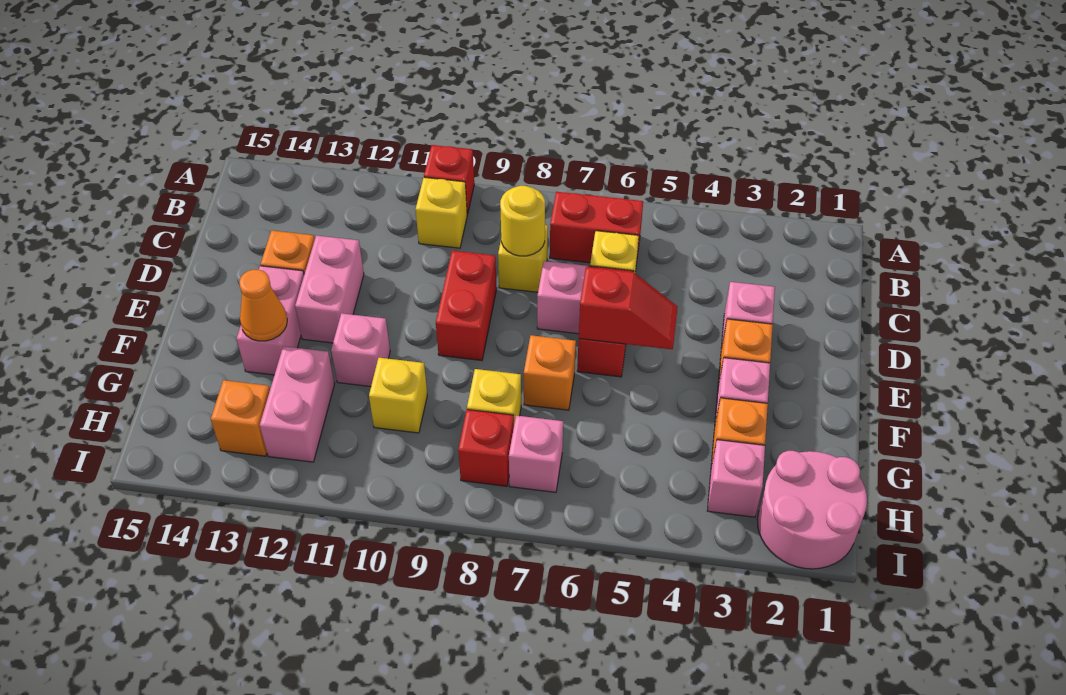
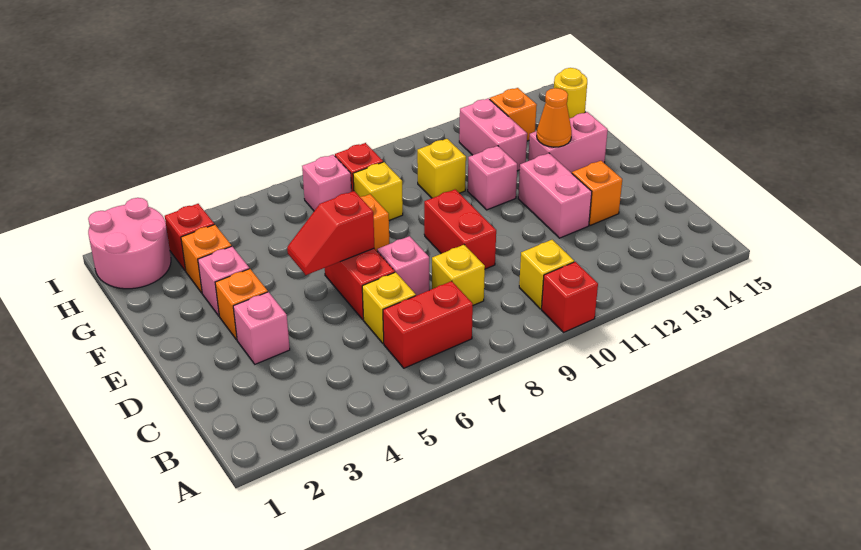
yellow 1x1 round brick [500,186,545,256] -> yellow 1x1 round brick moved to [554,68,587,119]
pink 1x2 brick [237,266,304,375] -> pink 1x2 brick turned to [528,112,608,173]
pink 1x1 brick [707,440,765,517] -> red 1x1 brick [165,204,214,271]

